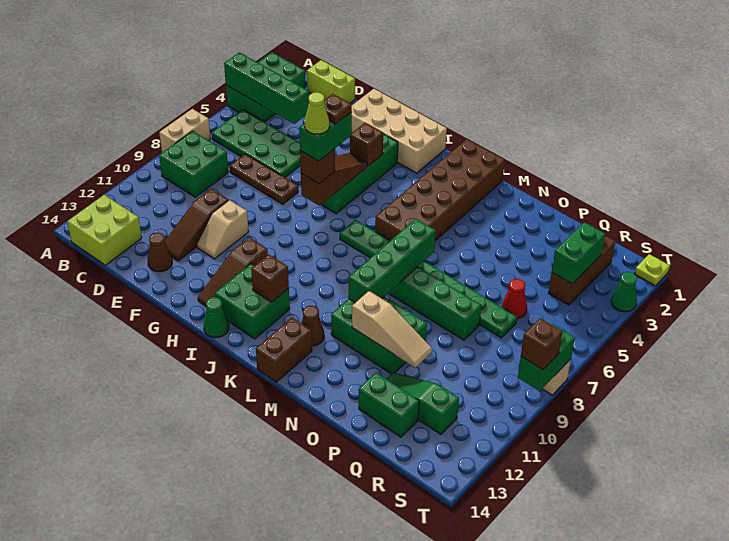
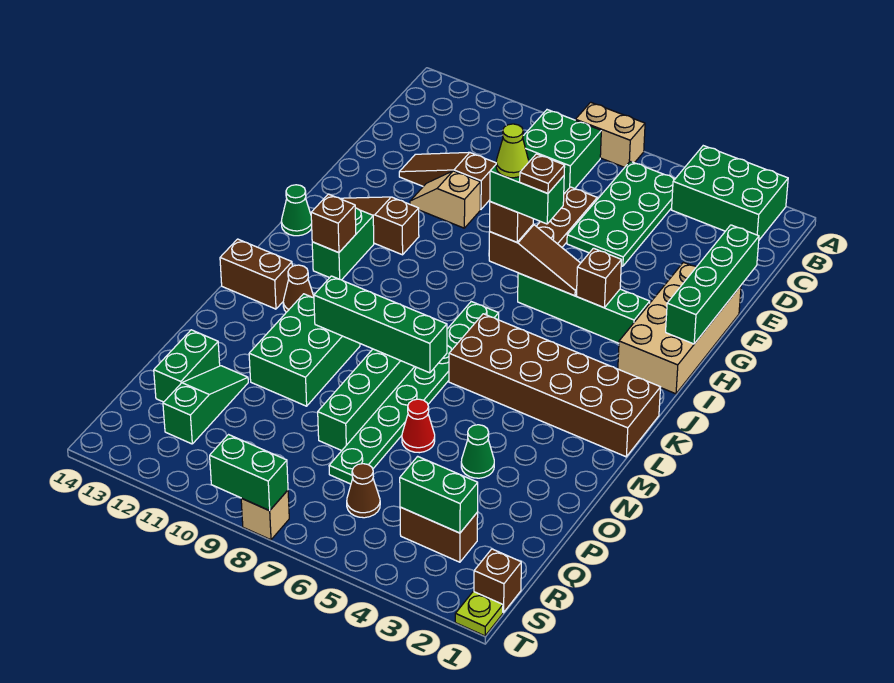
green 1x4 brick [224,52,309,124] -> green 1x4 brick moved to [666,225,759,344]
lime 2x2 brick [67,195,142,265] -> none
lime 1x2 brick [307,60,355,103] -> none
brown 1x1 cone [148,233,172,272] -> brown 1x1 cone moved to [347,464,380,518]
green 2x2 brick [215,264,290,339] -> green 1x2 brick [312,208,374,280]
tan 1x3 slope [352,291,432,368] -> none
red 1x1 cone [502,279,527,319] -> red 1x1 cone moved to [402,399,435,453]
brown 1x3 brick [548,236,615,305] -> brown 1x2 brick [400,507,478,562]
green 1x1 cone [611,272,637,312] -> green 1x1 cone moved to [461,425,494,478]
brown 1x1 brick [521,318,563,370] -> brown 1x1 brick moved to [474,549,521,613]

